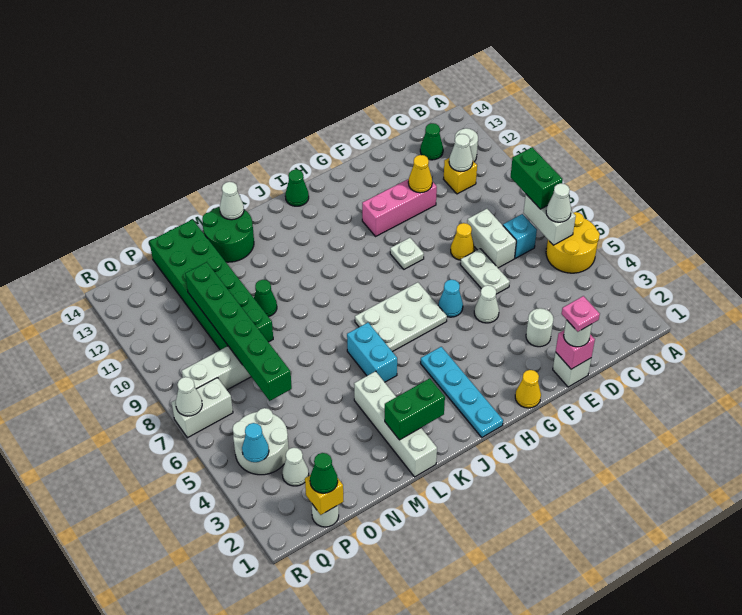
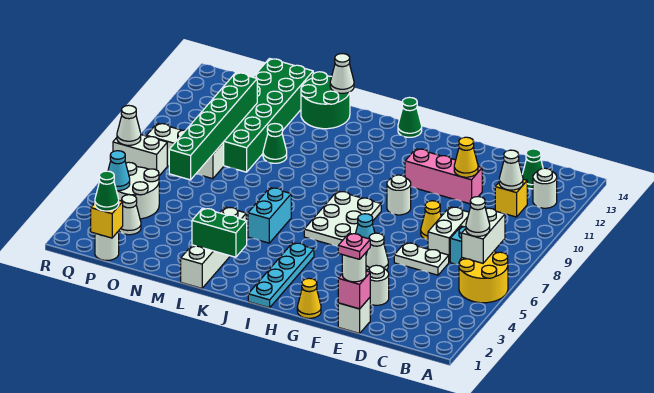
green 1x2 brick [511,147,563,209] -> none
white 1x2 plate [460,249,510,294] -> white 1x2 plate turned to [394,243,449,275]
white 1x1 plate [390,238,424,269] -> white 1x1 round brick [387,175,411,215]
white 2x3 plate [355,282,447,352] -> white 2x3 plate turned to [304,191,381,247]

